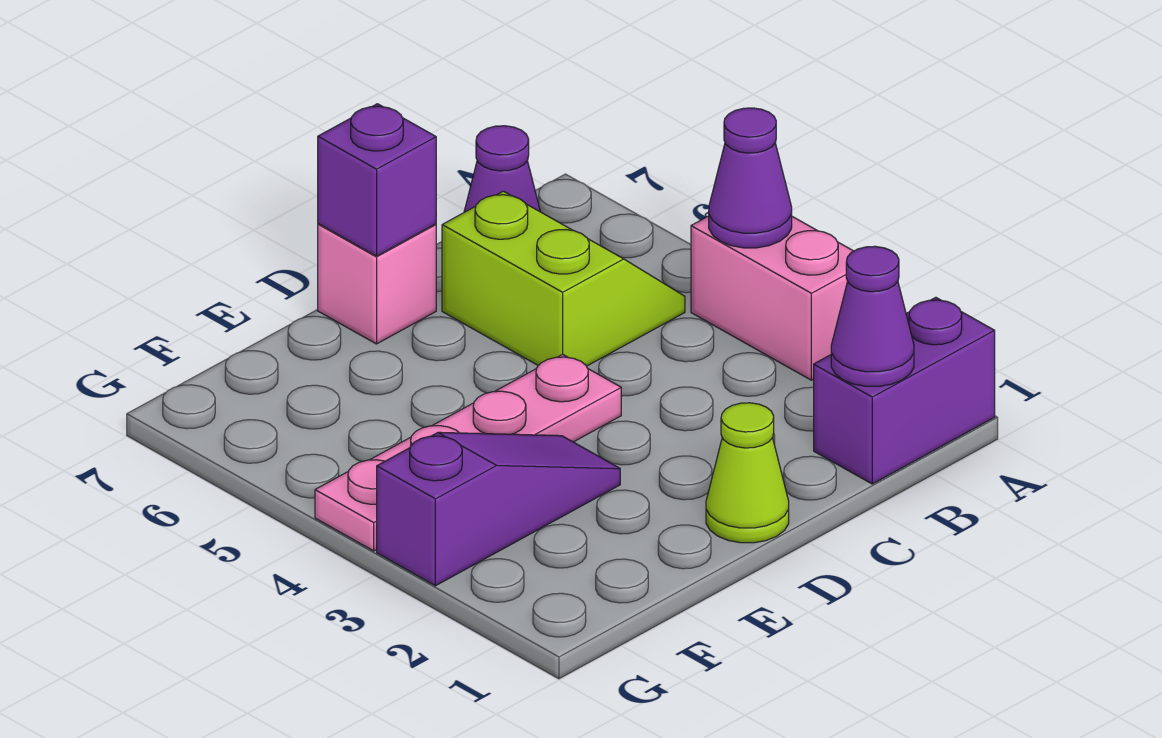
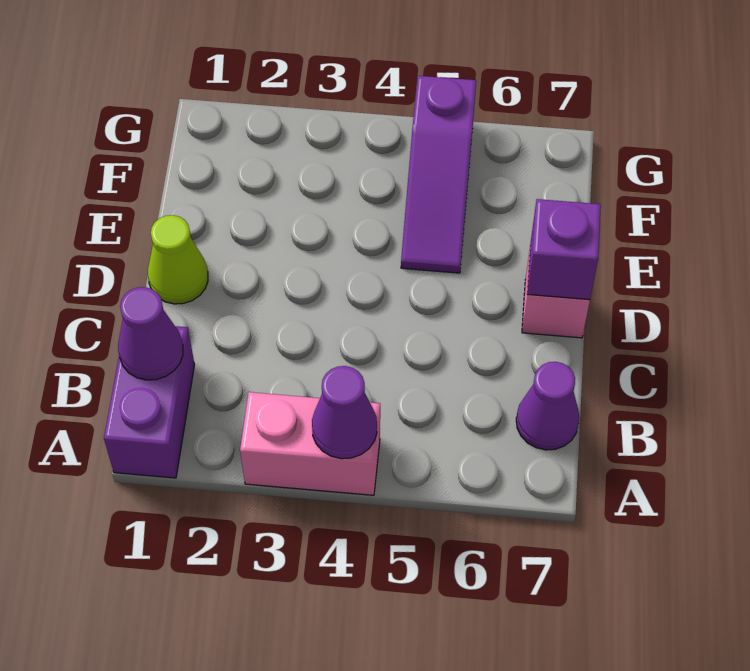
lime 2x2 slope [442,191,685,366] -> none
pink 1x4 plate [315,354,621,551] -> none
purple 1x3 slope [377,432,620,586] -> purple 1x3 slope moved to [401,76,476,273]

